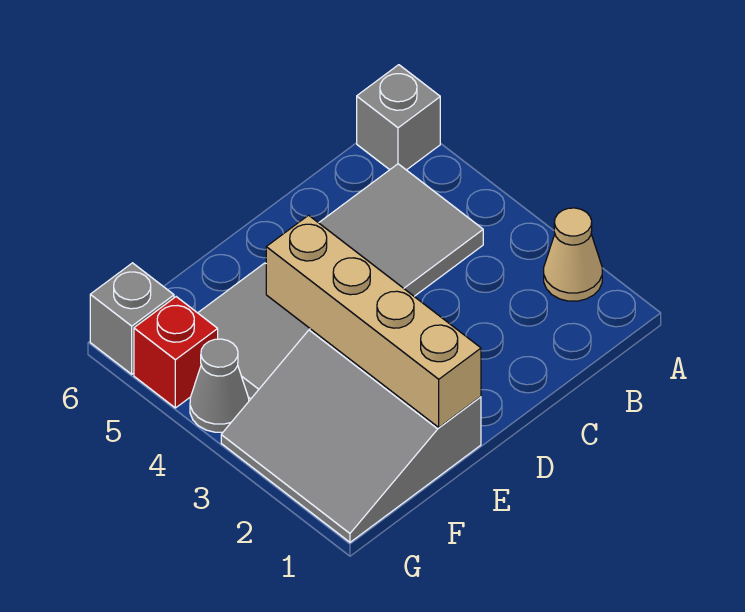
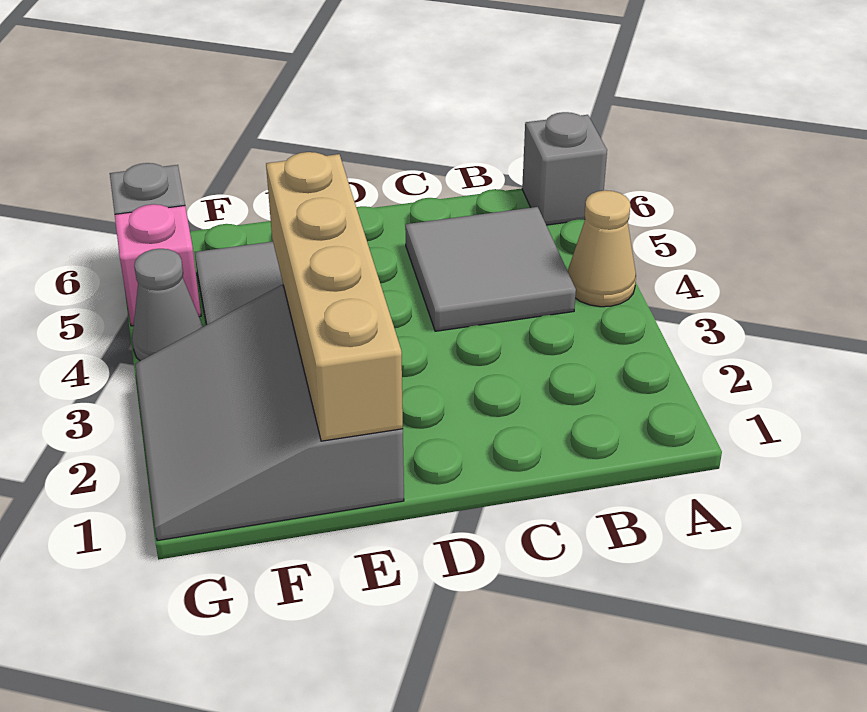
tan 1x1 cone [544,208,602,301] -> tan 1x1 cone moved to [568,190,636,307]
red 1x1 brick [134,297,218,408] -> pink 1x1 brick [115,204,201,326]

